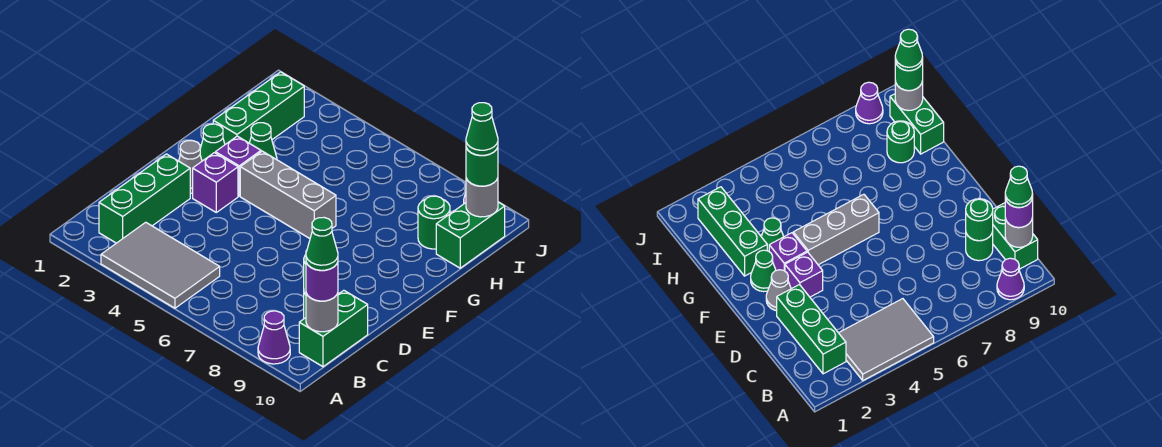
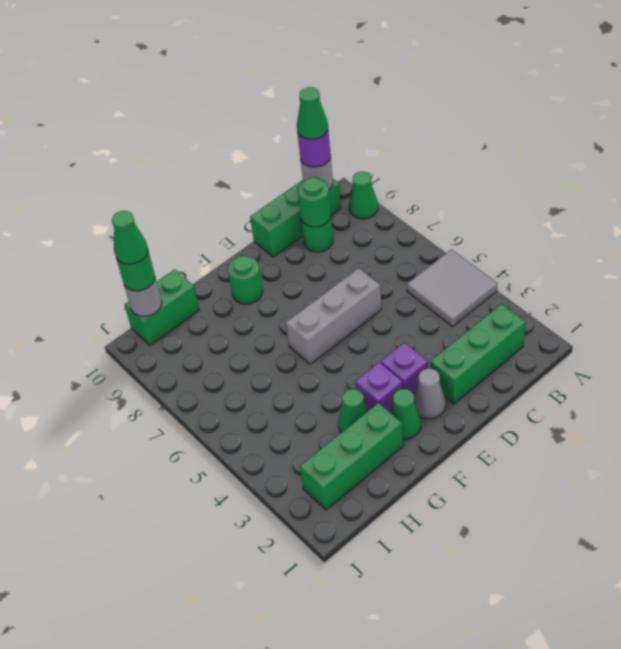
grey 2x3 tile [101,222,220,308] -> grey 2x2 tile [407,250,498,327]
purple 1x1 cone [258,311,290,364] -> green 1x1 cone [349,172,378,219]
green 1x2 brick [299,290,368,367] -> green 1x3 brick [250,179,341,257]
grey 1x3 brick [240,151,336,238] -> grey 1x3 brick turned to [286,268,382,364]
green 1x1 round brick [418,196,450,249] -> green 1x1 round brick moved to [228,256,263,304]
purple 1x1 cone [856,82,883,124] -> none

